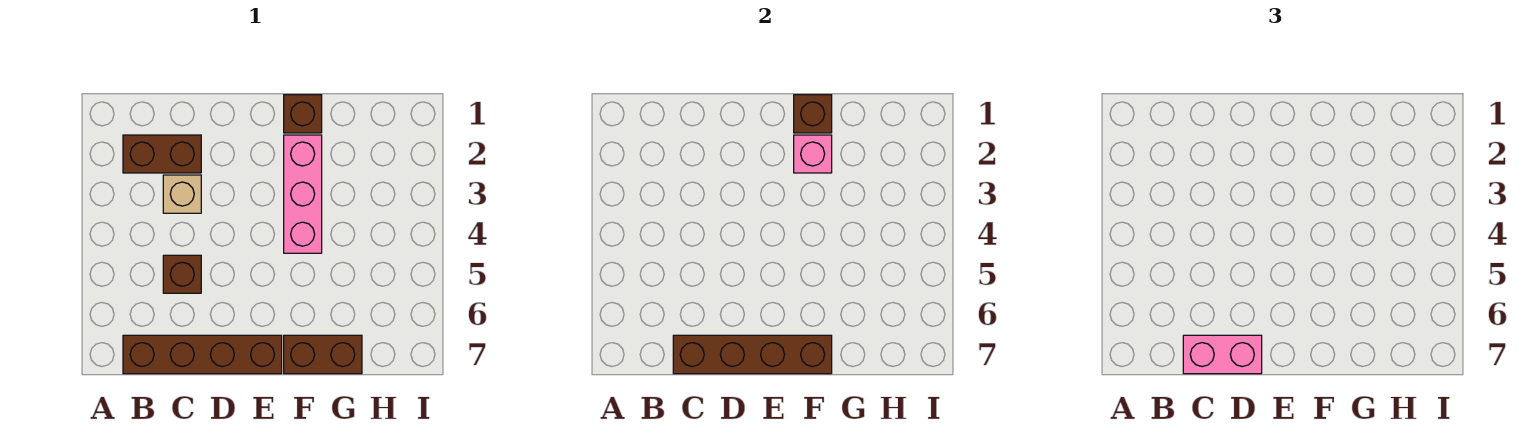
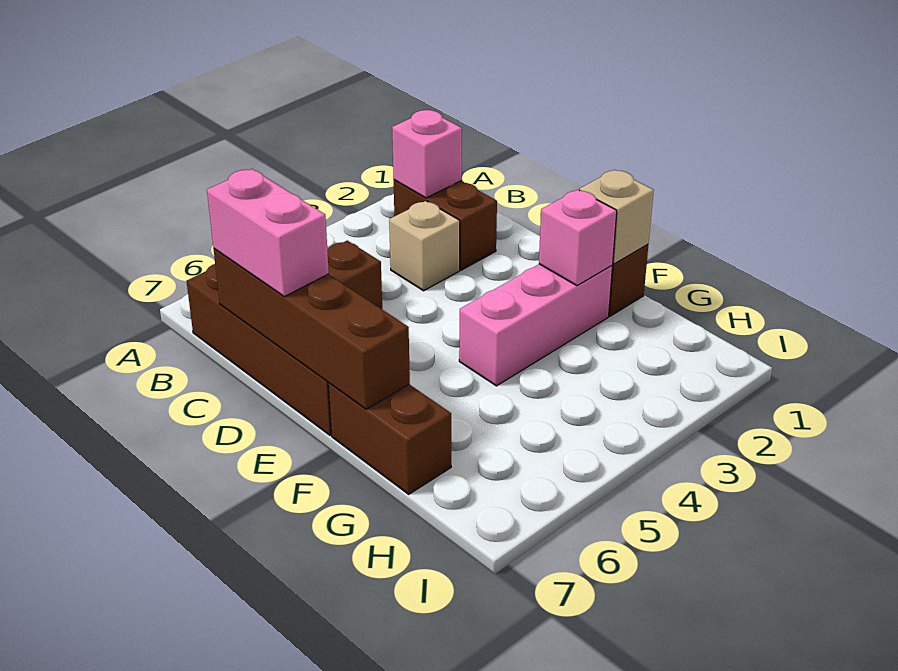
none -> pink 1x1 brick [392,110,462,198]
brown 1x1 brick [794,95,832,133] -> tan 1x1 brick [579,170,654,264]

